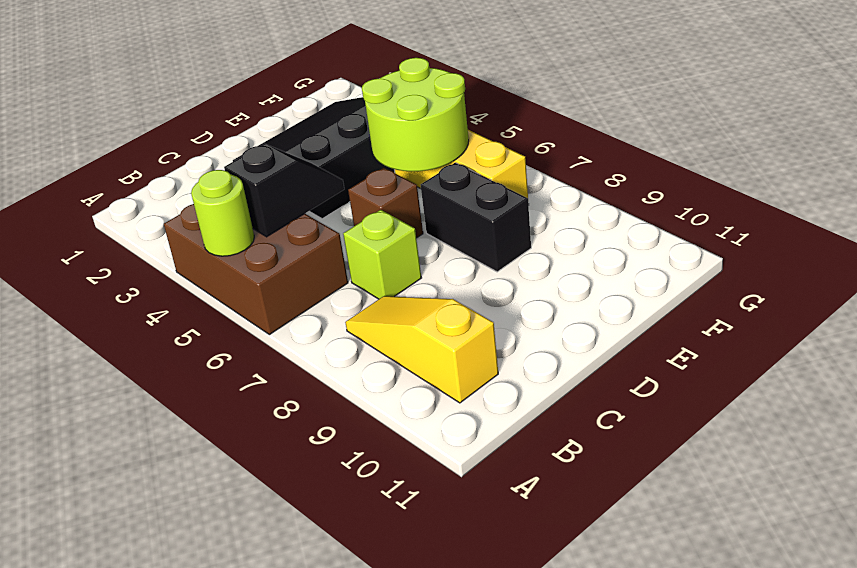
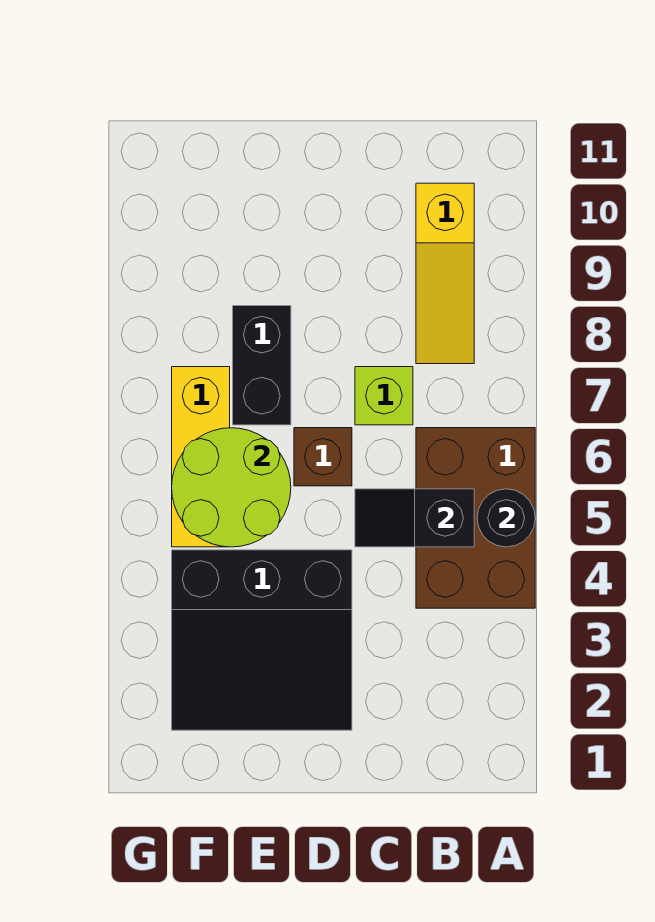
lime 1x1 round brick [191,170,254,256] -> black 1x1 round brick [477,489,535,547]

